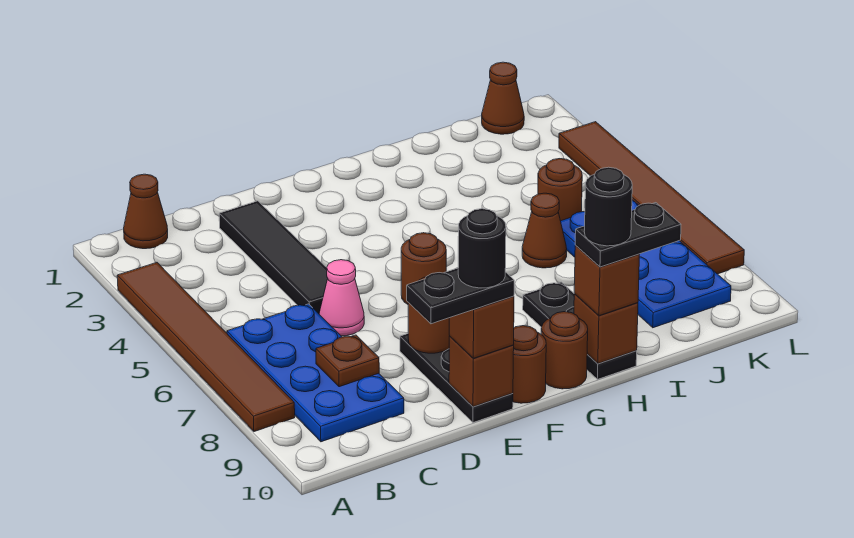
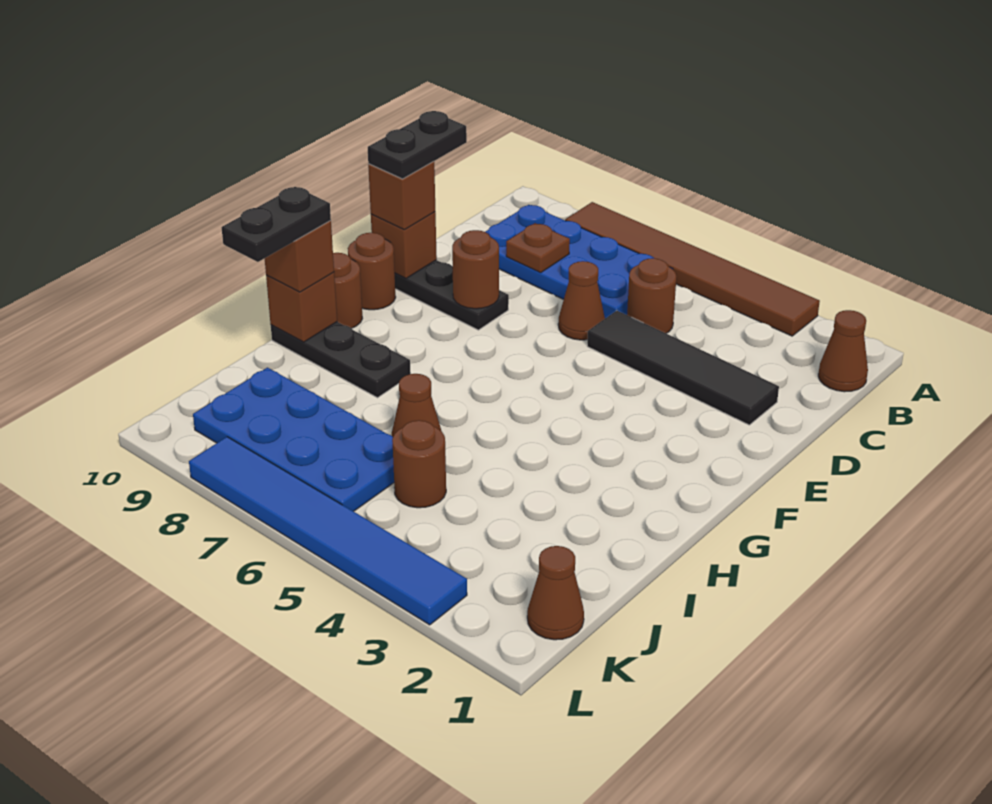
pink 1x1 cone [319,260,364,336] -> brown 1x1 cone [558,261,605,340]
black 1x1 round brick [458,209,506,288] -> none
brown 1x1 round brick [401,233,446,304] -> brown 1x1 round brick moved to [627,258,677,333]
black 1x1 round brick [584,167,632,246] -> none
brown 1x6 tile [559,122,744,274] -> blue 1x6 tile [189,437,467,625]

